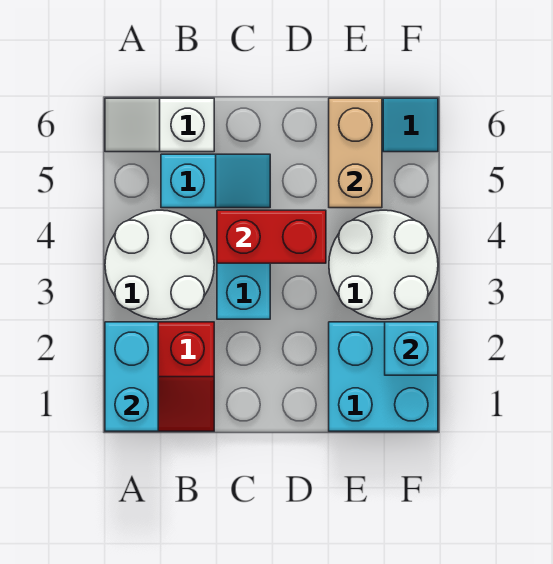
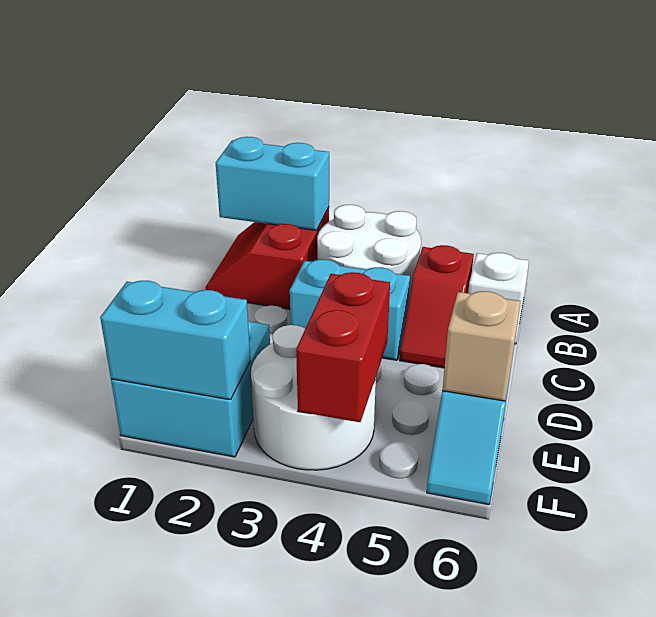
cyan 1x2 slope [161,154,270,208] -> red 1x2 slope [400,245,474,368]
red 1x2 brick [217,210,326,263] -> red 1x2 brick moved to [296,272,390,422]
tan 1x2 brick [329,98,382,208] -> tan 1x1 brick [442,291,521,401]
cyan 1x1 brick [385,322,438,375] -> cyan 1x2 brick [100,281,250,400]

